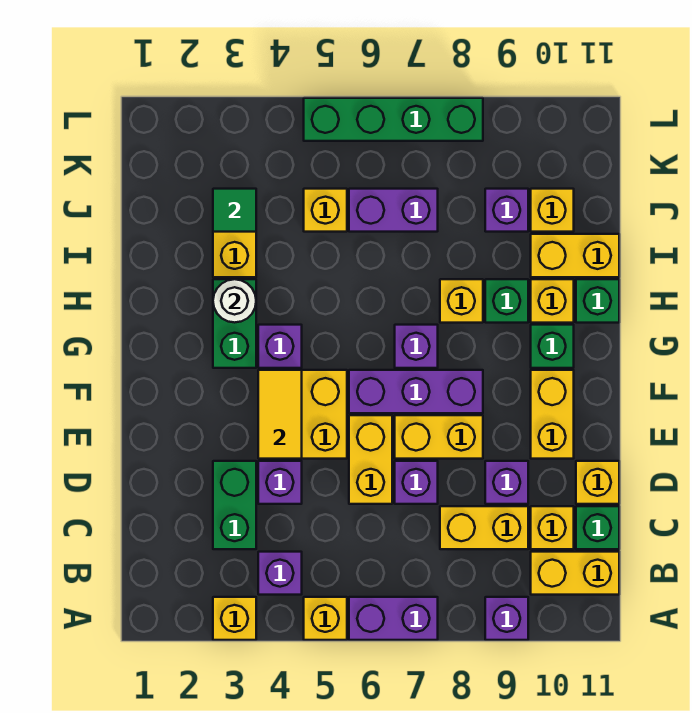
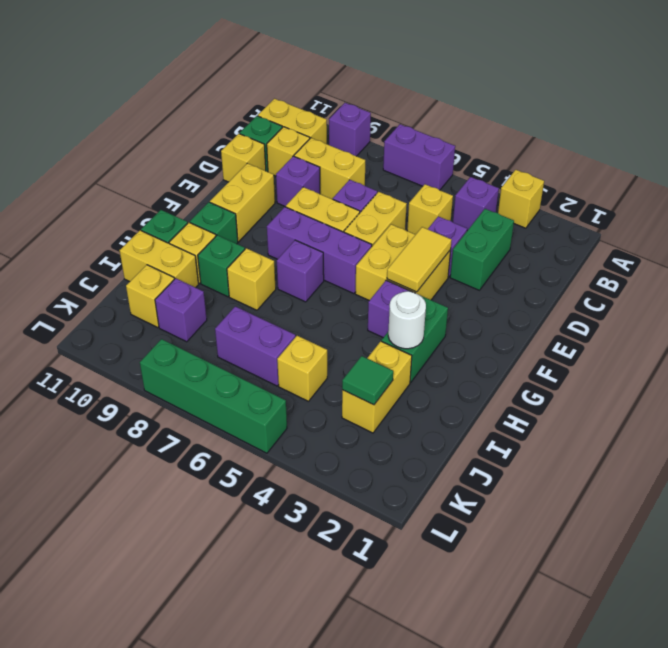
yellow 1x1 brick [304,597,347,640] -> yellow 1x1 brick moved to [407,184,453,235]

